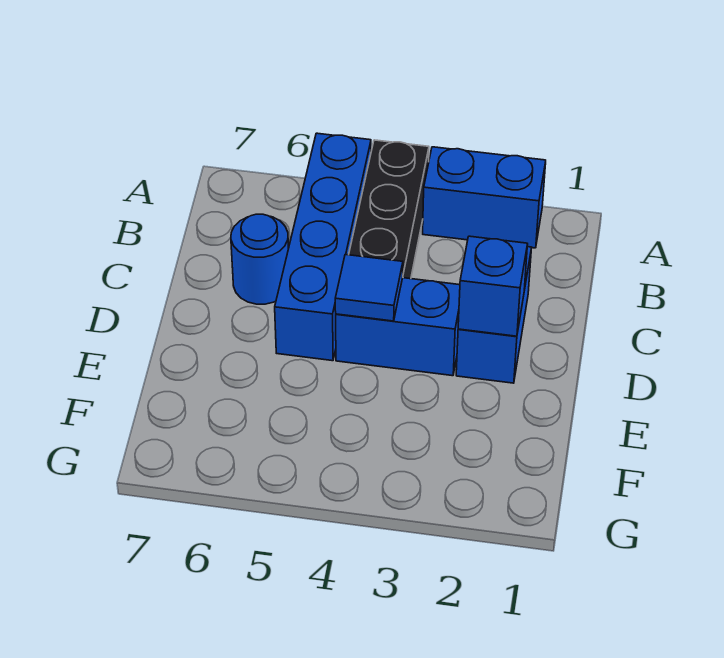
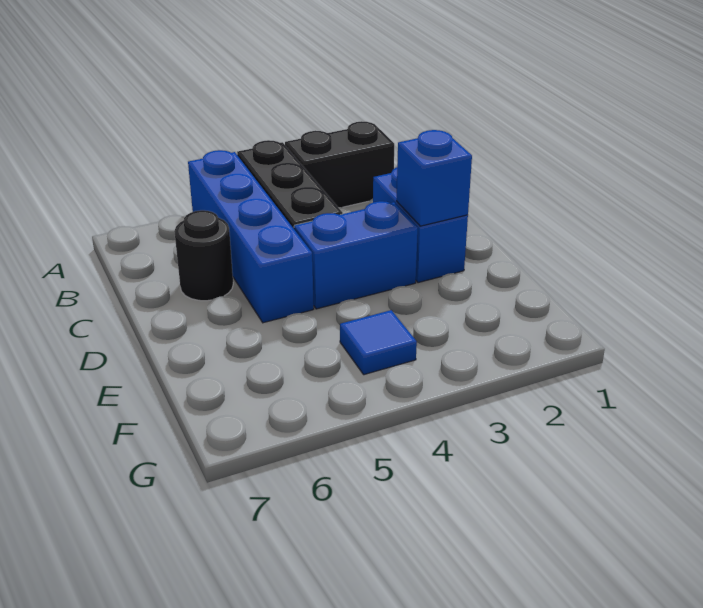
blue 1x2 brick [423,147,546,248] -> black 1x2 brick [285,121,394,207]
blue 1x1 round brick [231,214,288,304] -> black 1x1 round brick [174,210,233,301]
blue 1x1 tile [335,255,403,321] -> blue 1x1 tile moved to [340,310,417,375]

